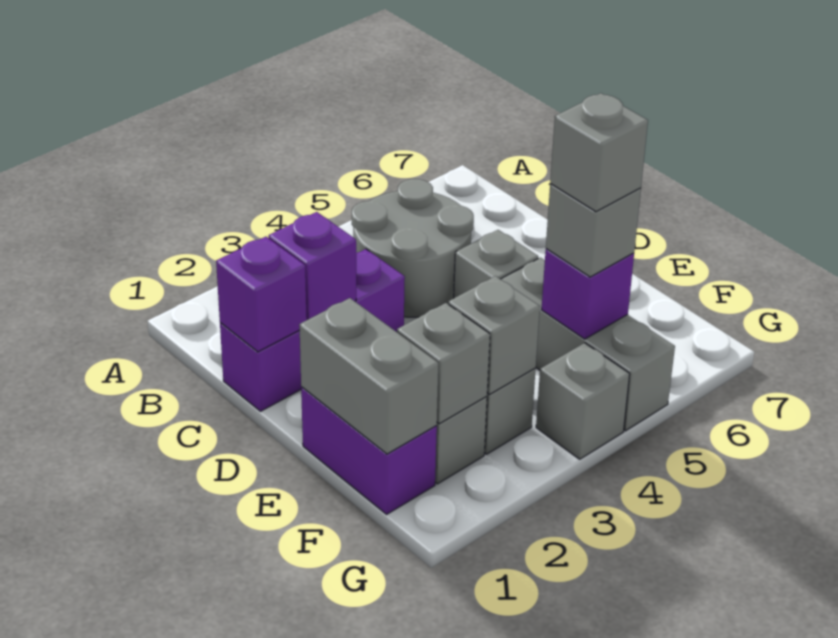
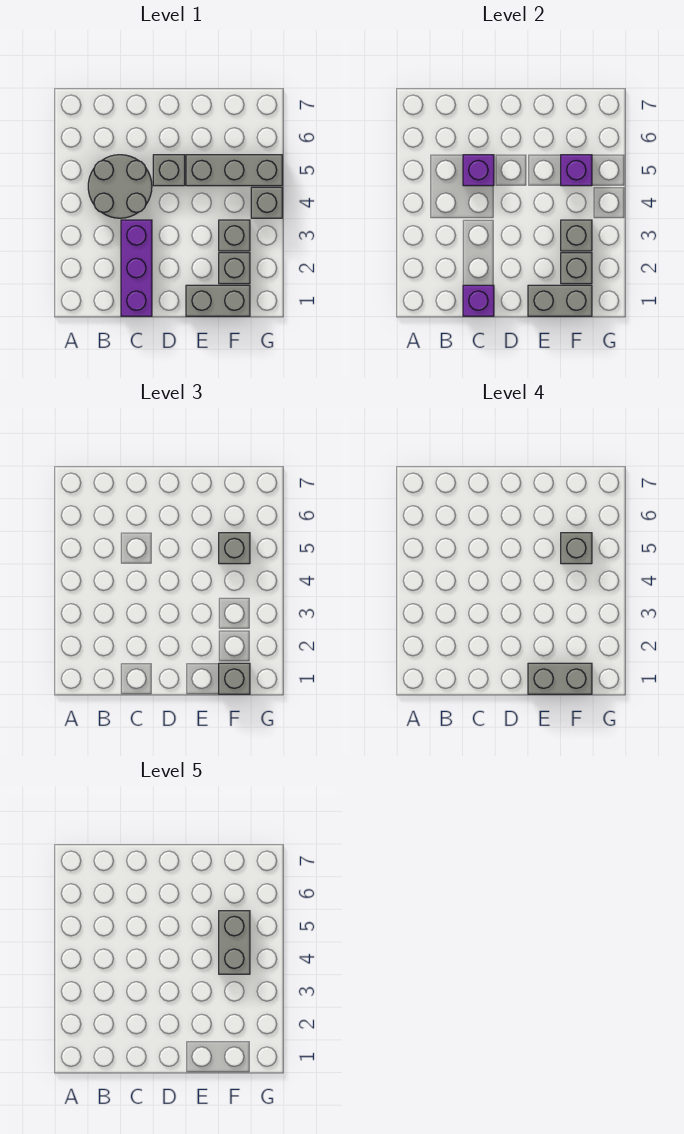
purple 1x1 brick [269,212,356,320] -> purple 1x1 brick moved to [463,155,494,186]
purple 1x2 brick [301,387,437,514] -> grey 1x2 brick [186,285,250,316]
none -> grey 1x2 brick [528,663,592,694]
none -> grey 1x1 brick [219,663,250,694]
none -> grey 1x2 brick [219,911,250,974]

